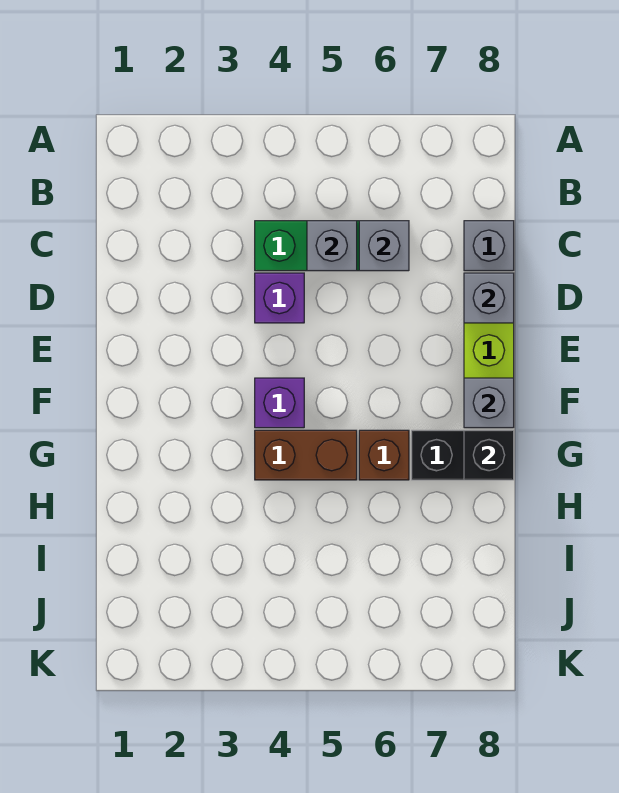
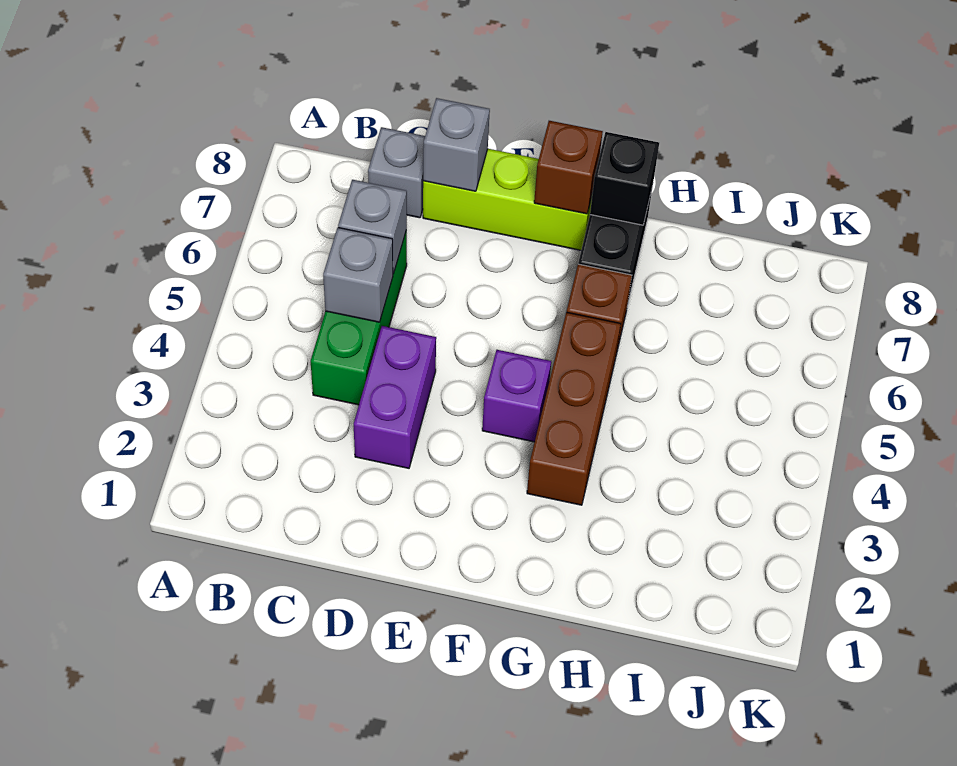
purple 1x1 brick [255,273,304,323] -> purple 1x2 brick [354,326,436,468]
grey 1x1 brick [464,378,514,428] -> brown 1x1 brick [534,121,603,214]
brown 1x2 brick [255,430,357,480] -> brown 1x3 brick [527,312,621,505]

